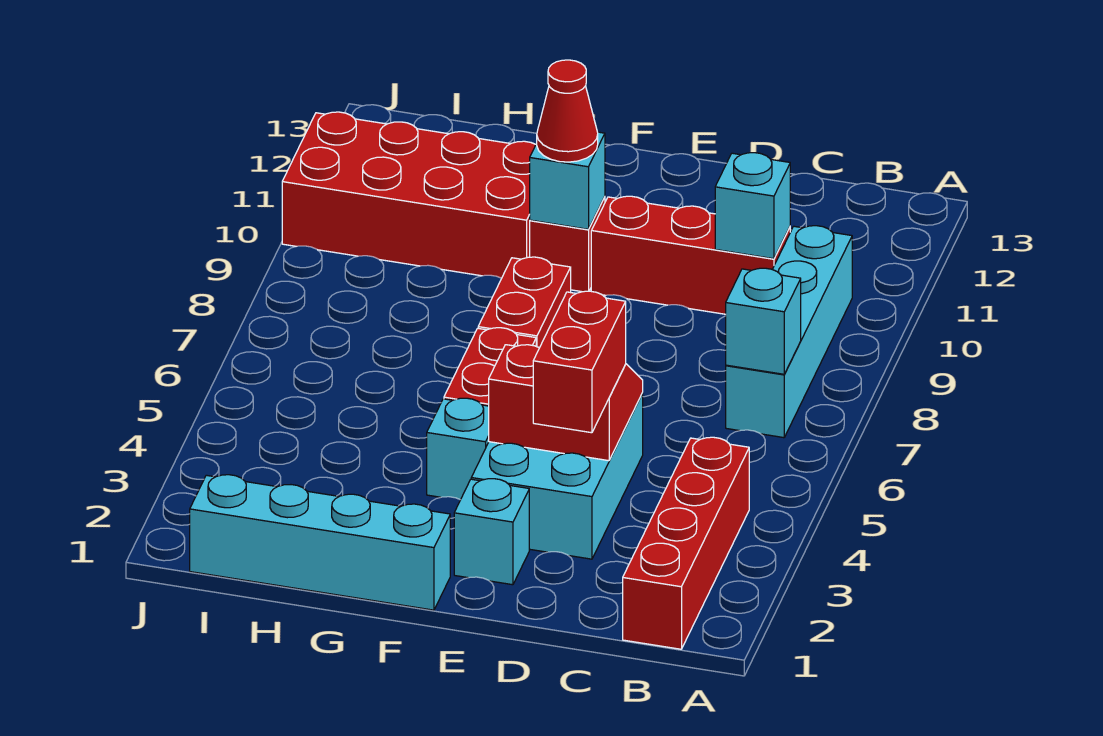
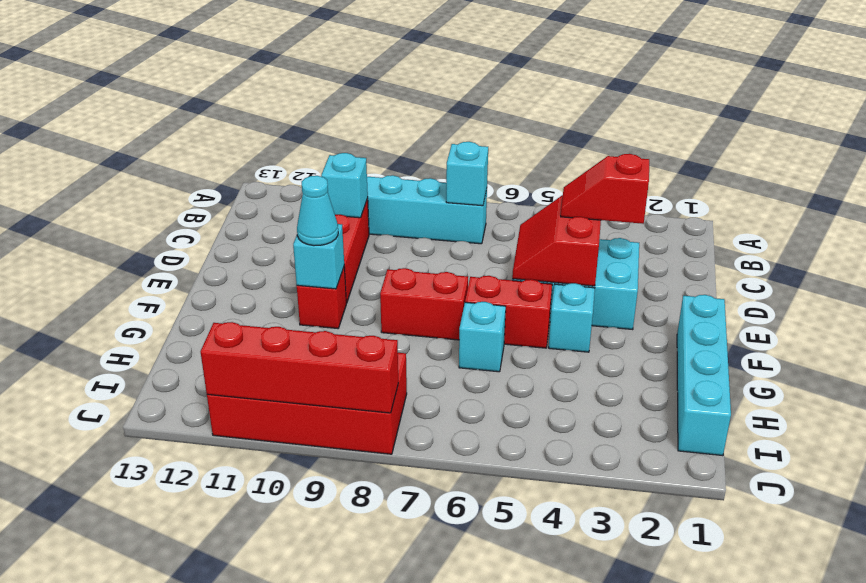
red 1x4 brick [623,437,749,649] -> red 1x4 brick moved to [200,322,398,413]
red 1x2 brick [533,291,626,433] -> red 1x2 slope [561,154,649,224]
cyan 1x1 brick [454,479,529,585] -> cyan 1x1 brick moved to [459,302,506,372]
red 1x1 cone [537,60,598,162] -> cyan 1x1 cone [297,176,338,246]
red 2x4 brick [282,112,536,278] -> red 2x4 brick turned to [207,353,407,454]

